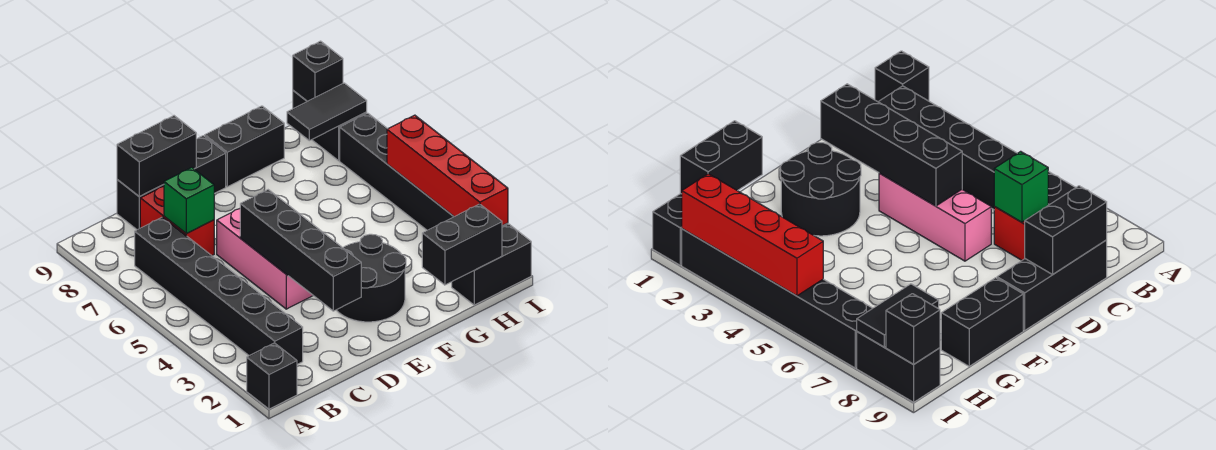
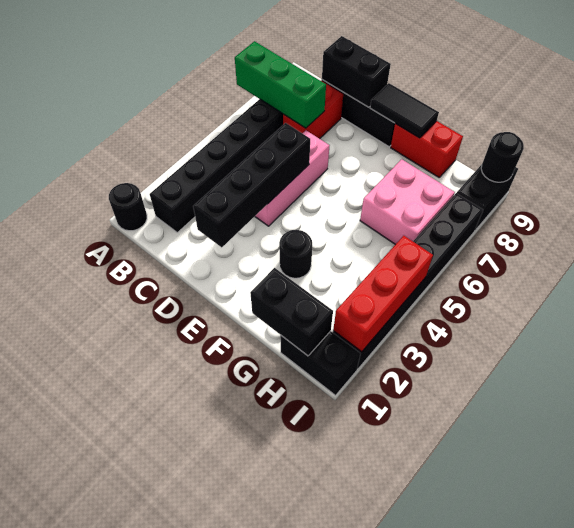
black 1x1 brick [247,343,297,409] -> black 1x1 round brick [109,183,147,231]
green 1x1 brick [164,167,214,234] -> green 1x3 brick [235,41,326,128]
black 2x2 round brick [337,234,406,322] -> black 1x1 round brick [279,230,312,278]
black 1x2 brick [205,106,284,187] -> red 1x2 brick [391,121,463,177]
none -> pink 2x2 brick [360,159,455,245]
black 1x2 tile [287,83,367,141] -> black 1x2 tile moved to [370,83,439,138]
red 1x4 brick [387,115,508,226] -> red 1x3 brick [333,236,433,352]
black 1x1 brick [293,41,343,101] -> black 1x1 round brick [481,132,524,182]

